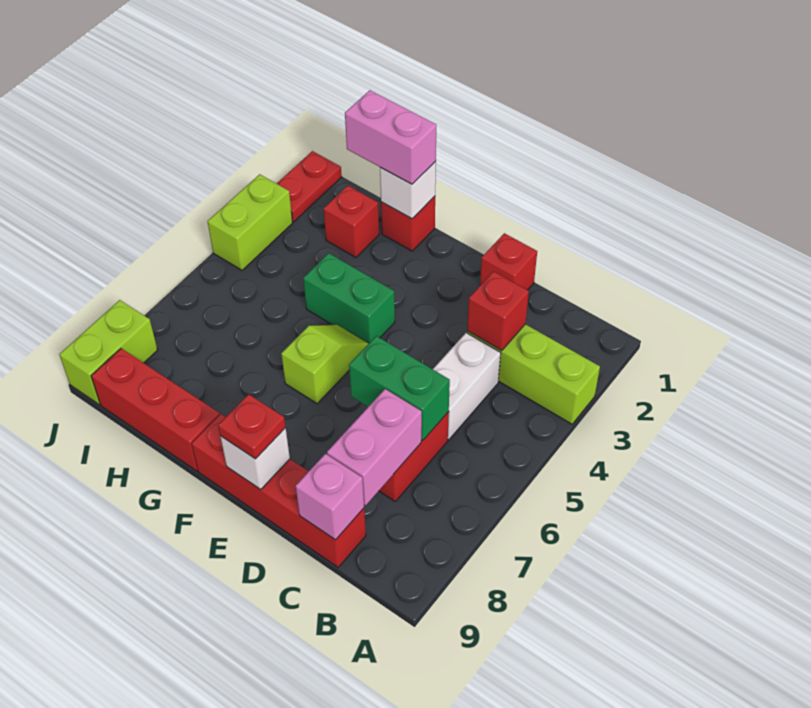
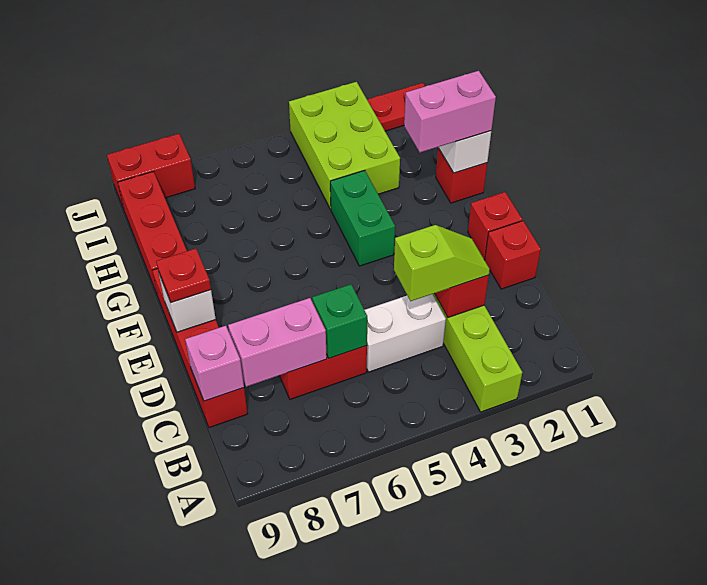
green 1x2 brick [349,336,450,440] -> green 1x1 brick [312,284,367,358]
lime 1x2 slope [281,325,369,404] -> lime 1x2 slope moved to [394,225,490,301]
pink 1x2 brick [345,90,436,184] -> pink 1x2 brick turned to [404,71,496,152]
red 1x1 brick [324,186,379,258] -> red 1x1 brick moved to [468,192,522,259]
lime 1x2 brick [208,174,293,270] -> lime 2x3 brick [289,82,400,209]
lime 1x2 brick [59,300,157,405] -> red 1x2 brick [107,134,195,209]

